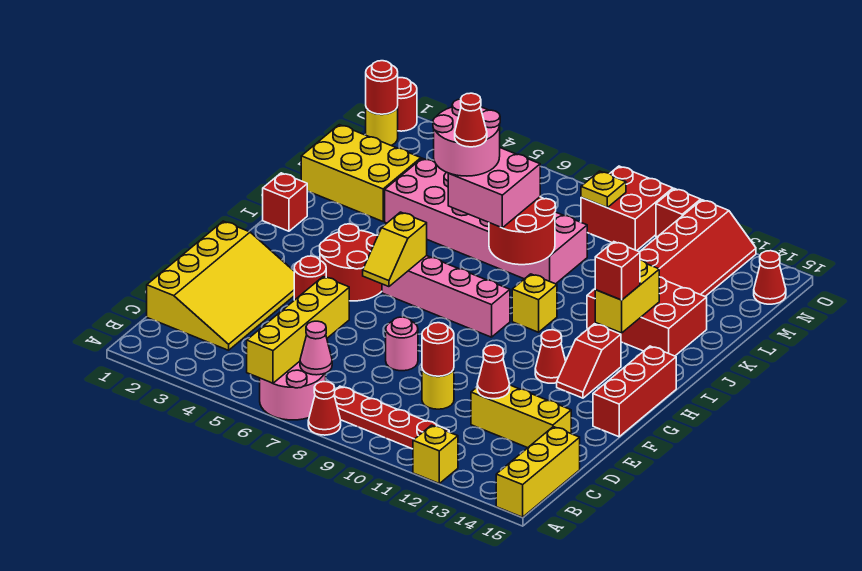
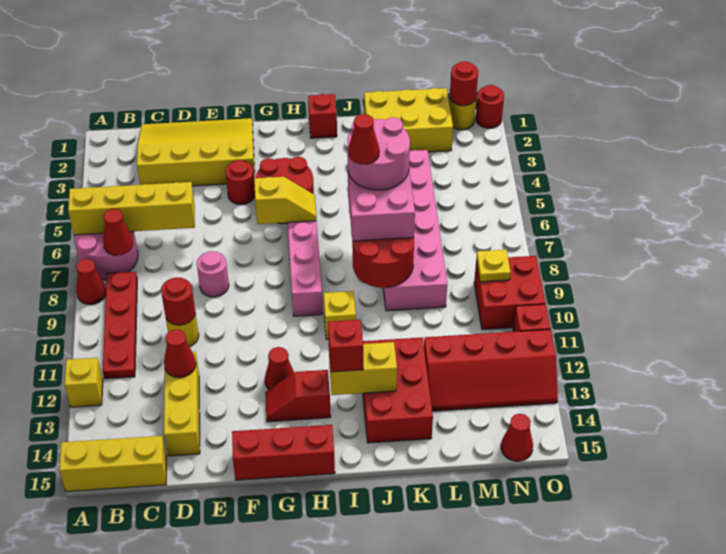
pink 1x1 cone [300,321,332,375] -> red 1x1 cone [103,209,133,255]
yellow 3x4 slope [147,221,294,350] -> yellow 3x4 slope turned to [137,118,255,186]
yellow 1x2 slope [363,212,427,287] -> yellow 1x2 slope turned to [254,177,316,224]
yellow 2x3 brick [301,125,421,221] -> yellow 2x3 brick turned to [364,88,453,152]

